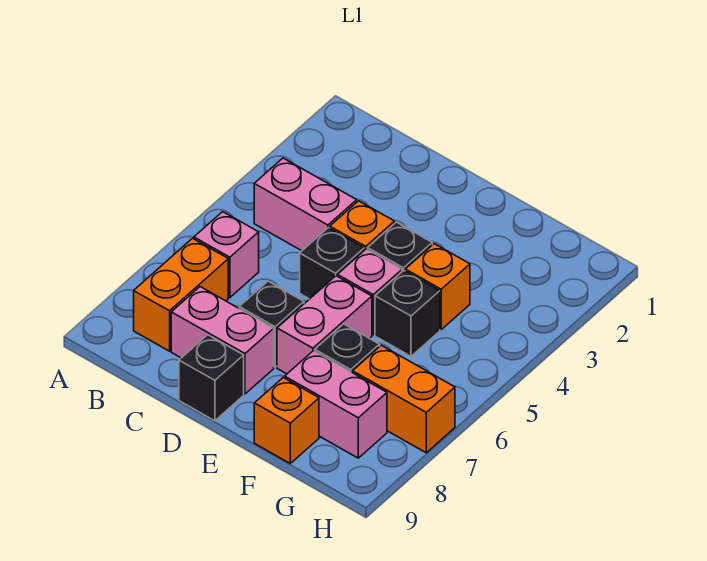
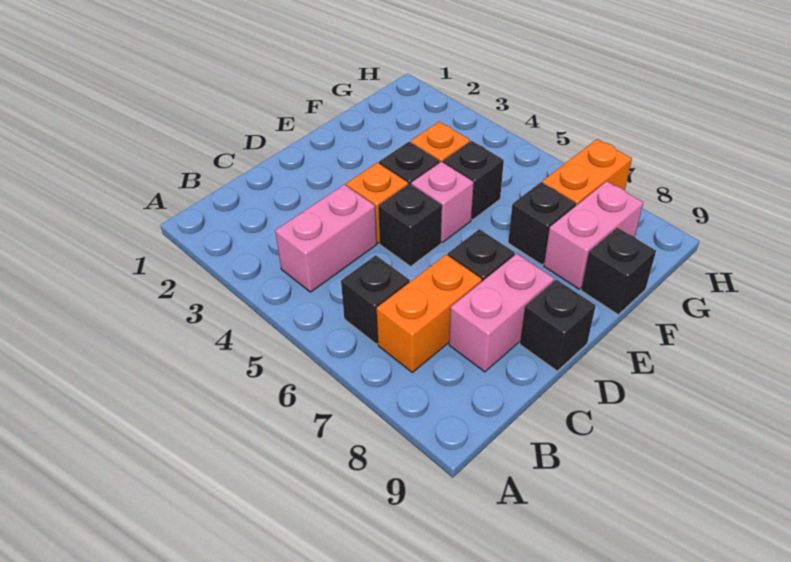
pink 1x1 brick [194,212,259,298] -> black 1x1 brick [341,255,410,344]
orange 1x2 brick [134,238,228,351] -> orange 1x2 brick turned to [377,255,482,373]
pink 1x2 brick [277,276,372,374] -> none
orange 1x1 brick [254,378,319,463] -> black 1x1 brick [581,228,656,315]

